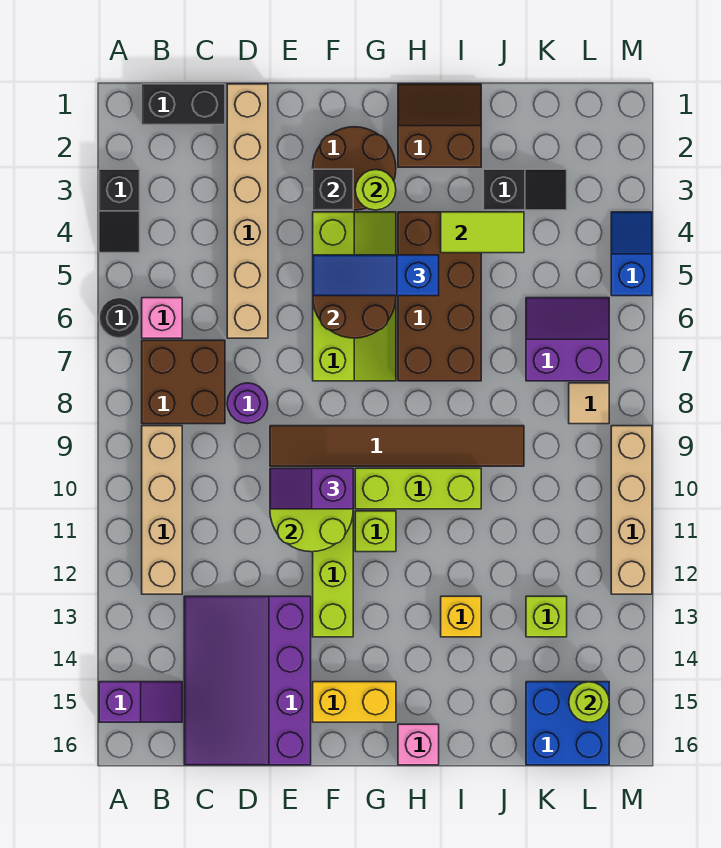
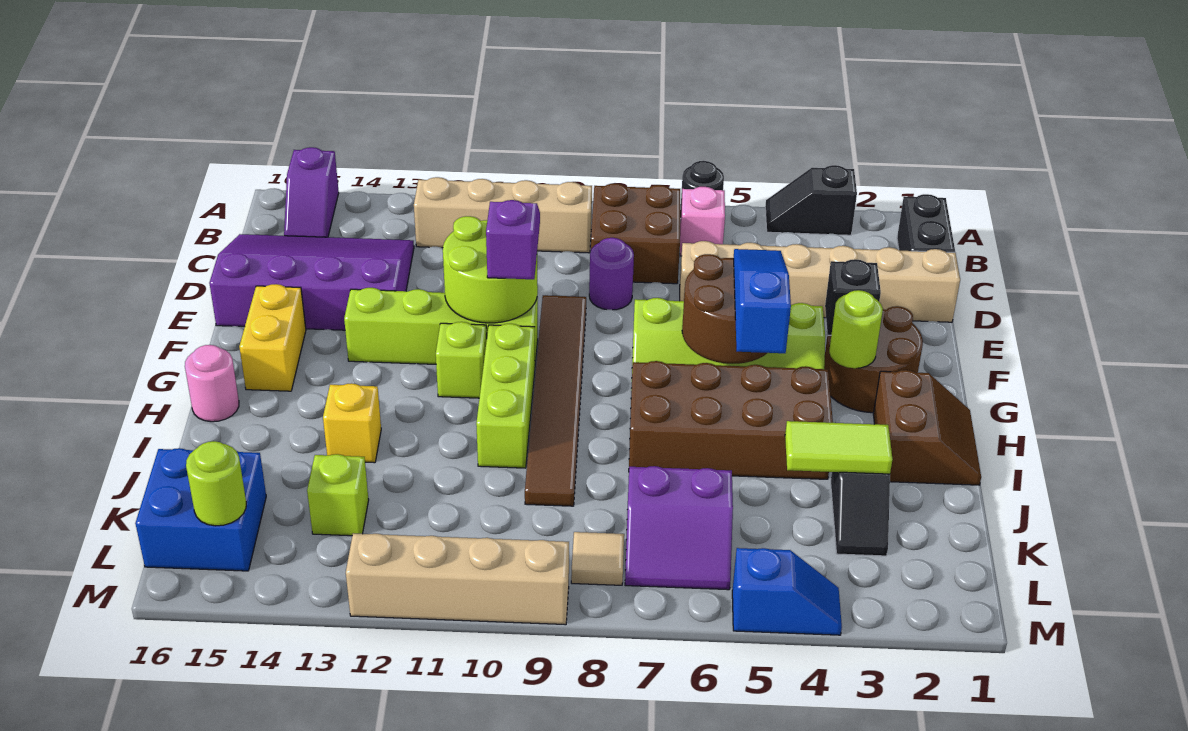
pink 1x1 brick [398,724,439,765] -> pink 1x1 round brick [185,345,239,422]
lime 1x2 tile [441,212,524,253] -> lime 1x2 tile turned to [785,421,892,474]
purple 2x2 slope [526,298,609,381] -> purple 2x2 slope turned to [625,466,733,590]

